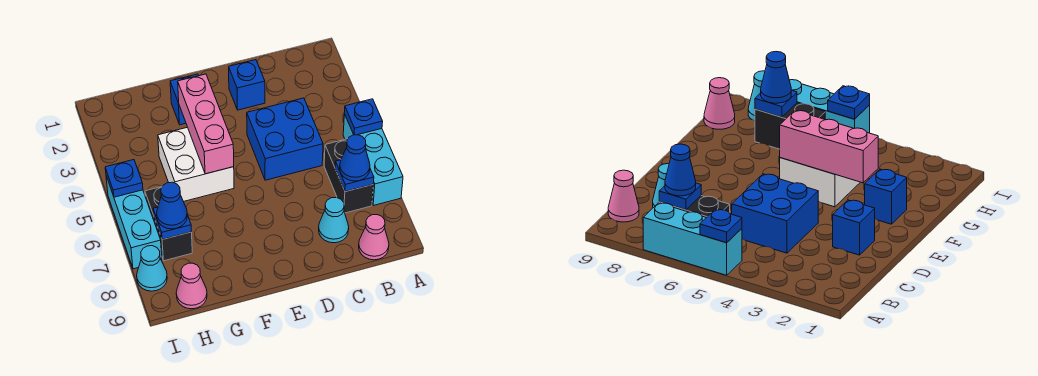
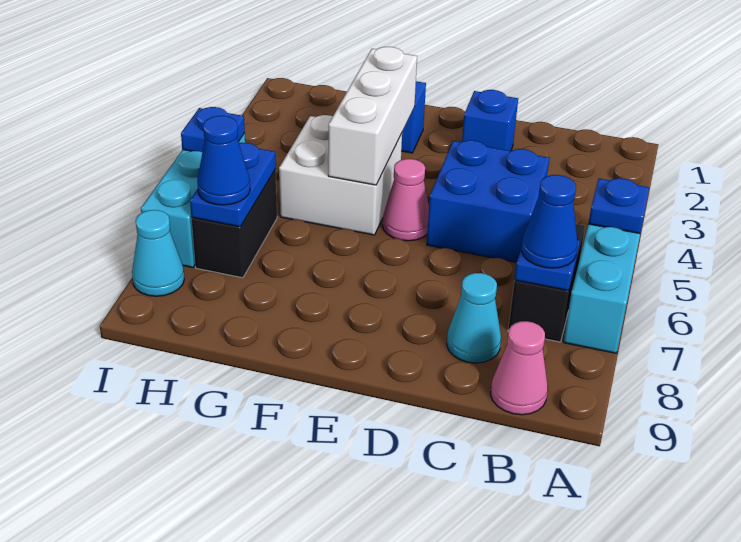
pink 1x3 brick [178,74,234,174] -> white 1x3 brick [328,47,417,185]
blue 1x1 plate [153,207,191,240] -> blue 1x2 plate [190,143,276,227]
pink 1x1 cone [176,263,207,309] -> pink 1x1 cone moved to [383,159,429,241]

